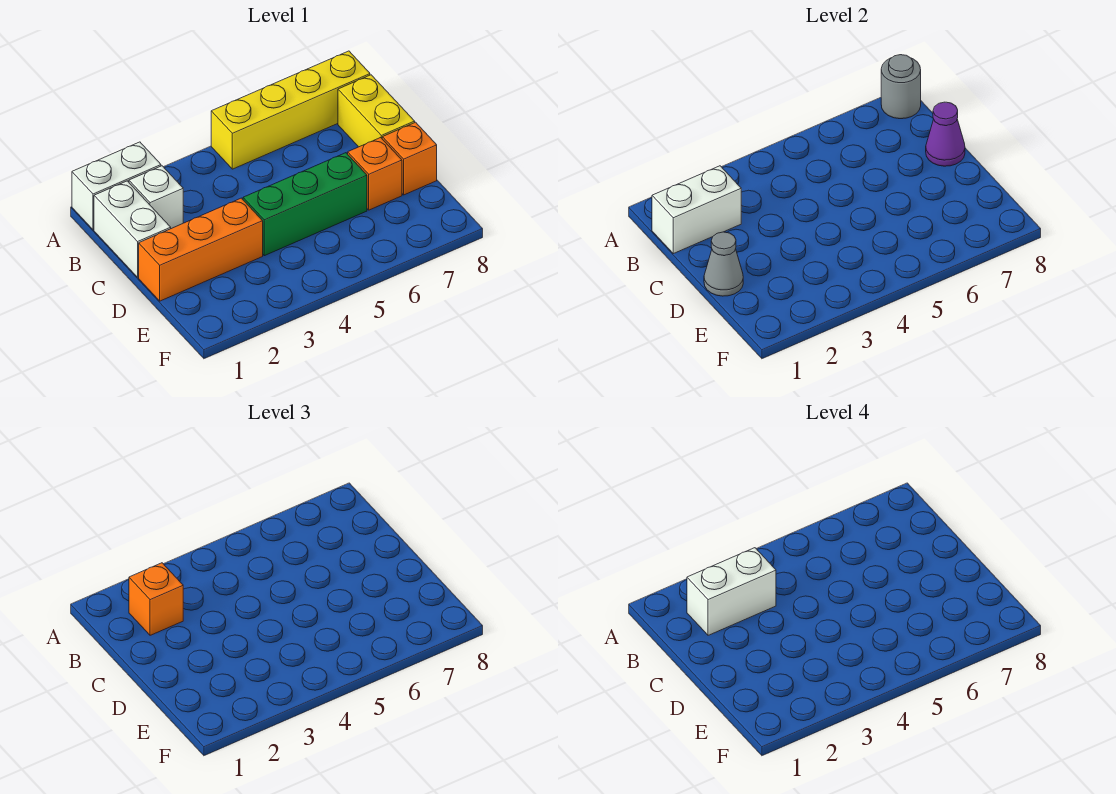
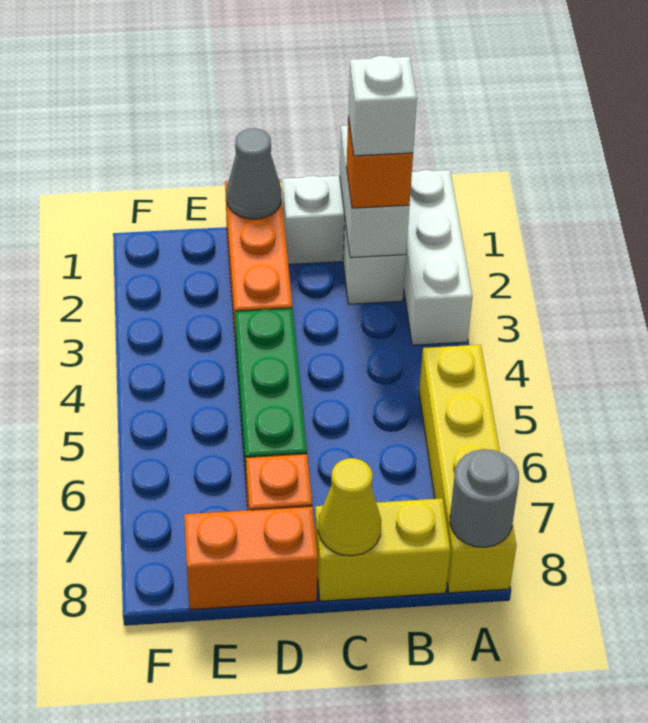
white 1x2 brick [72,142,161,230] -> white 1x3 brick [404,170,473,345]
white 1x2 brick [687,548,776,635] -> white 1x1 brick [348,56,417,156]
purple 1x1 cone [926,102,965,166] -> yellow 1x1 cone [318,458,381,556]
orange 1x1 brick [382,122,437,195] -> orange 1x2 brick [184,506,318,610]

